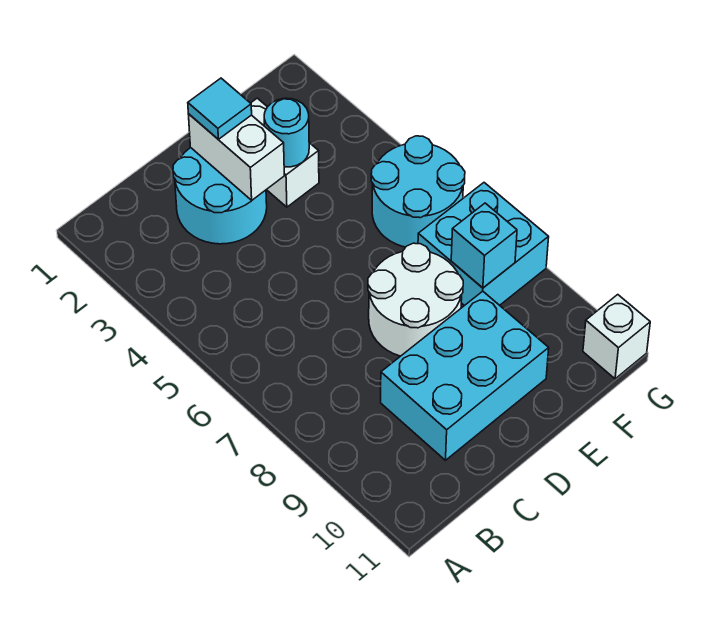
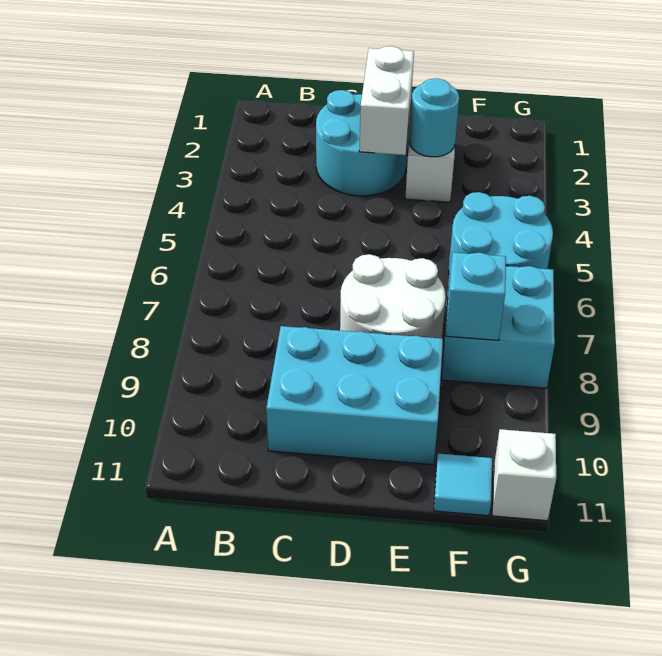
cyan 1x1 tile [188,78,252,139] -> cyan 1x1 tile moved to [434,454,492,516]

